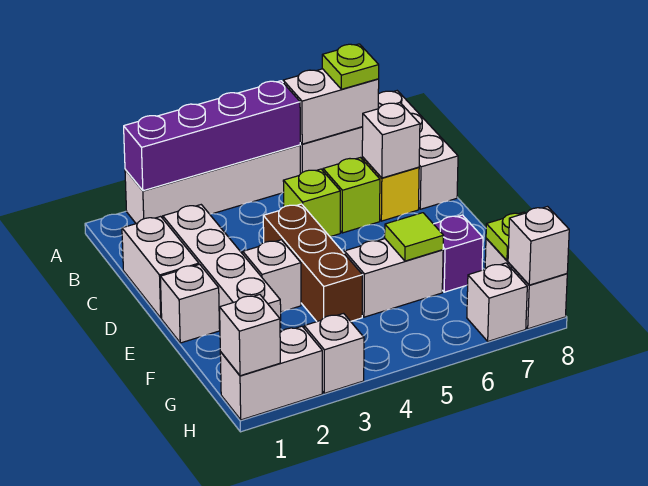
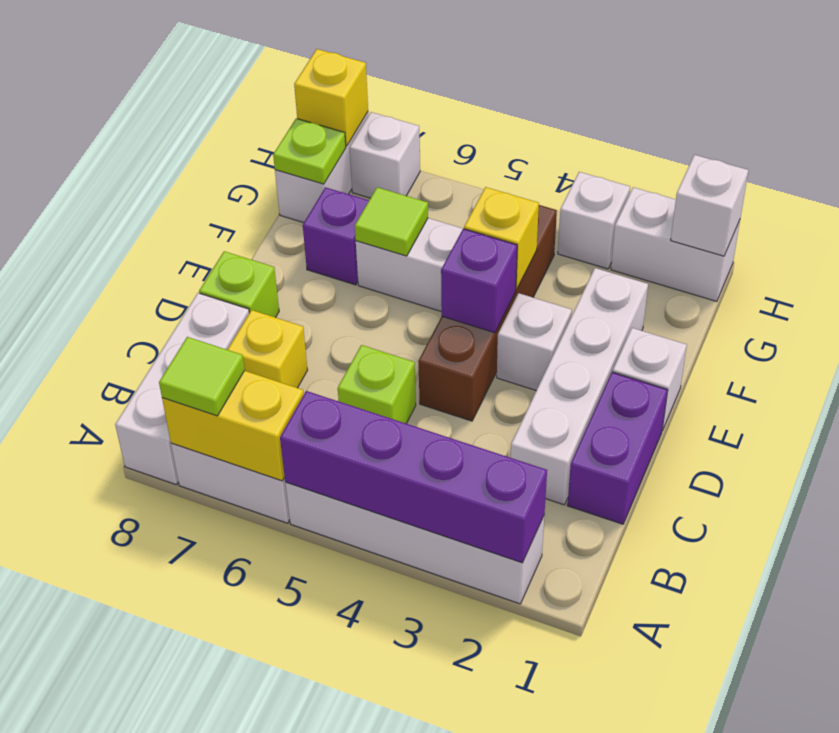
white 1x2 brick [283,69,379,144] -> yellow 1x2 brick [162,371,304,481]
lime 1x1 plate [322,44,379,89] -> lime 1x1 tile [159,337,245,416]
white 1x2 brick [122,216,199,318] -> purple 1x2 brick [567,372,668,524]
lime 1x1 brick [323,158,380,233] -> lime 1x1 brick moved to [199,251,279,318]
white 1x1 brick [362,103,420,178] -> none
brown 1x3 brick [263,204,362,321] -> brown 1x4 brick [418,205,557,421]
none -> purple 1x1 brick [441,229,517,333]
none -> yellow 1x1 brick [464,187,539,290]
white 1x1 brick [508,207,569,285] -> yellow 1x1 brick [294,49,368,146]

